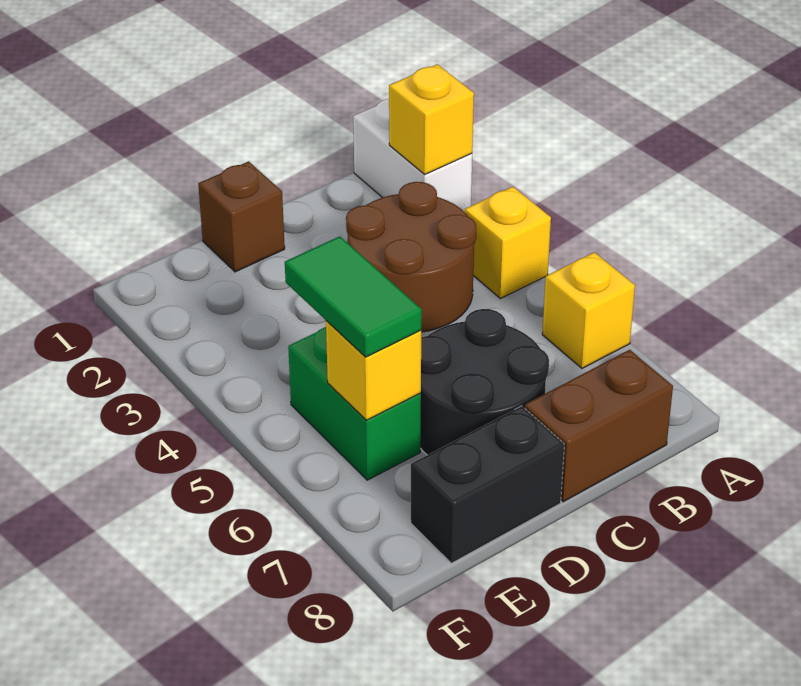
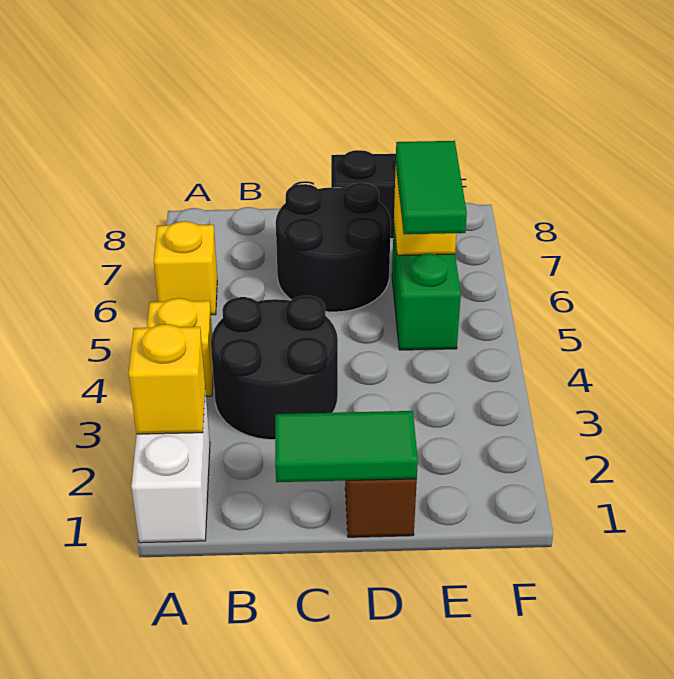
brown 2x2 round brick [346,182,476,332] -> black 2x2 round brick [211,296,338,440]
brown 1x2 brick [524,350,673,502] -> none
none -> green 1x2 tile [275,411,418,482]

